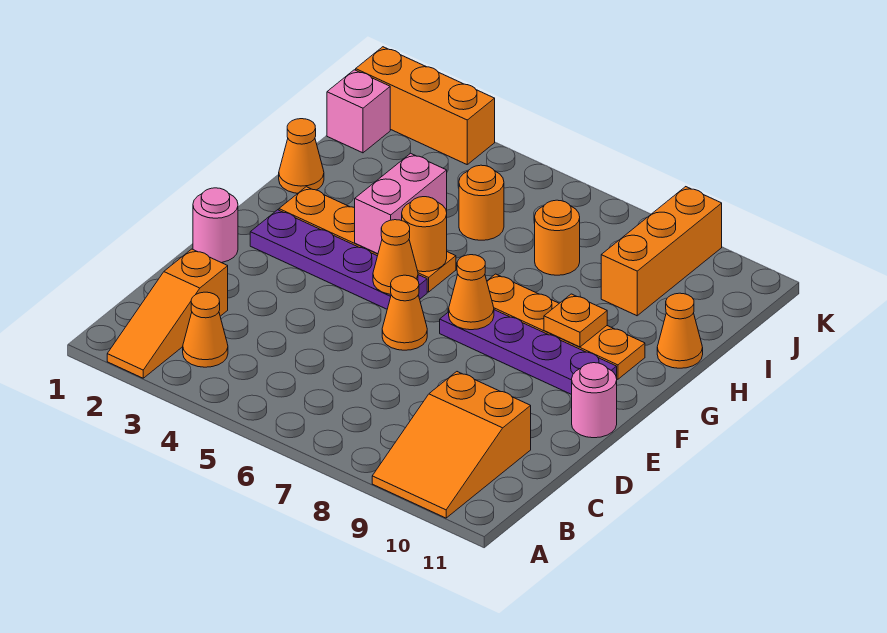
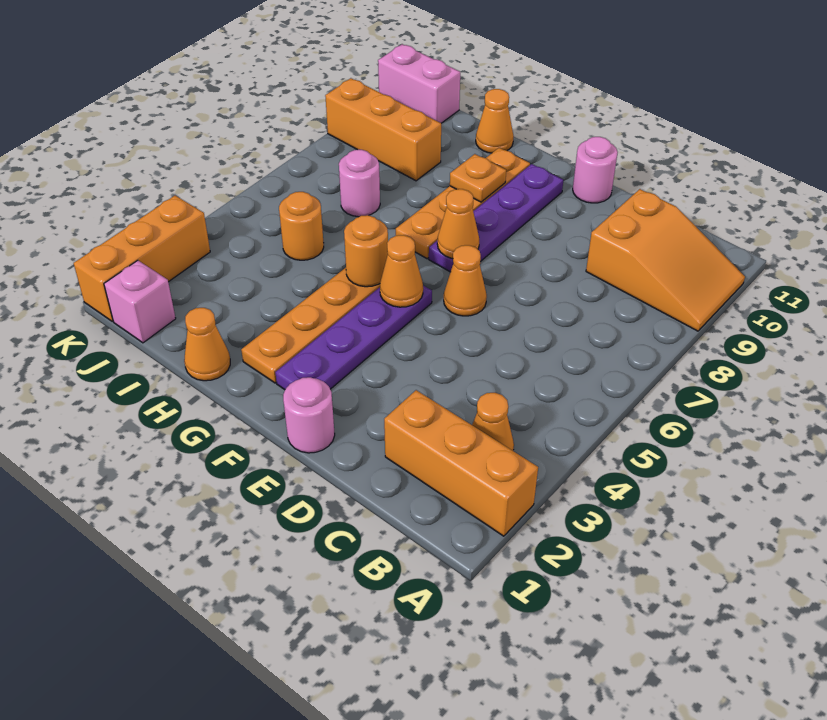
orange 1x3 slope [107,249,228,378] -> orange 1x3 brick [384,390,538,536]
pink 1x2 brick [355,153,447,254] -> pink 1x2 brick moved to [378,44,460,123]
orange 1x1 round brick [535,200,580,275] -> pink 1x1 round brick [339,150,380,217]

